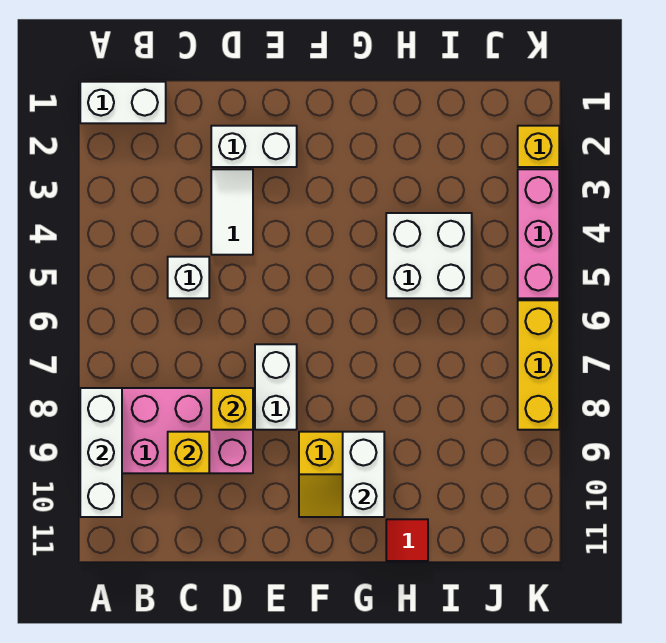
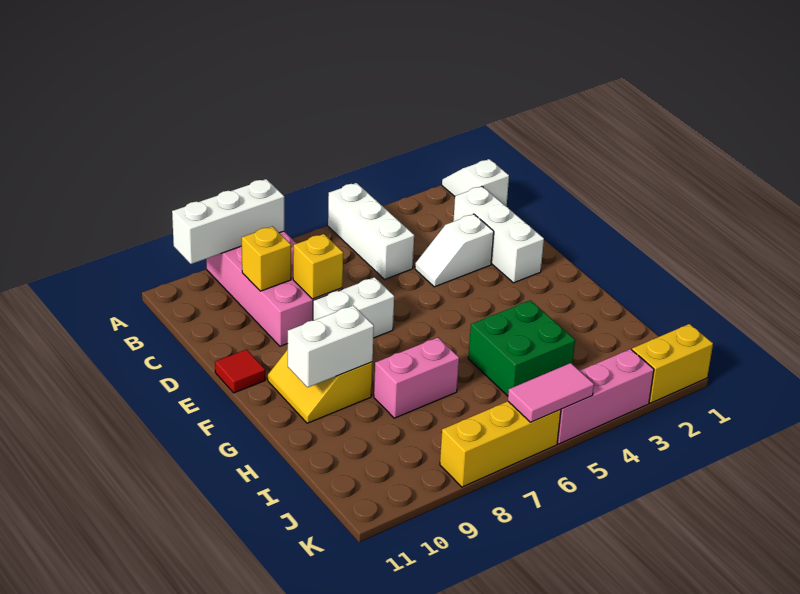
white 1x2 brick [80,82,166,123] -> white 1x2 slope [442,159,509,207]
white 1x1 brick [168,257,209,298] -> white 1x3 brick [328,183,414,280]
white 1x2 brick [211,126,297,167] -> white 1x3 brick [453,186,544,283]
white 1x2 tile [211,169,253,255] -> white 1x2 slope [415,214,494,287]
white 2x2 brick [386,213,472,298] -> green 2x2 brick [468,300,575,396]
none -> pink 1x2 brick [374,337,459,418]
red 1x1 tile [386,519,428,561] -> red 1x1 tile moved to [215,350,265,393]
yellow 1x1 brick [518,126,559,167] -> yellow 1x2 brick [632,324,713,403]
none -> pink 1x2 tile [508,363,594,422]

